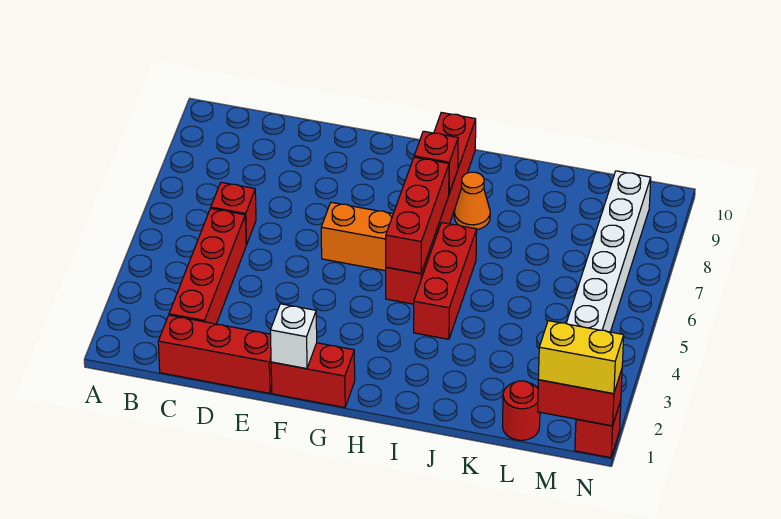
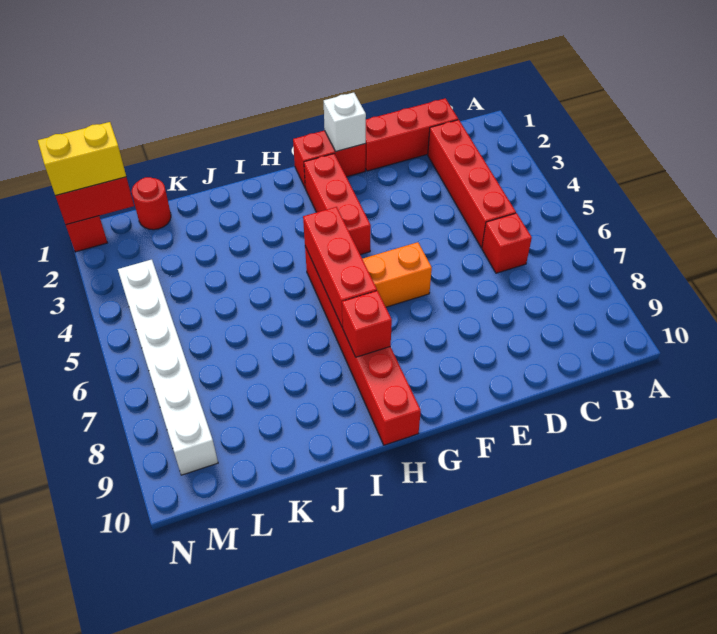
red 1x3 brick [414,223,477,339] -> red 1x3 brick moved to [304,154,371,255]
orange 1x1 cone [454,172,490,230] -> none

